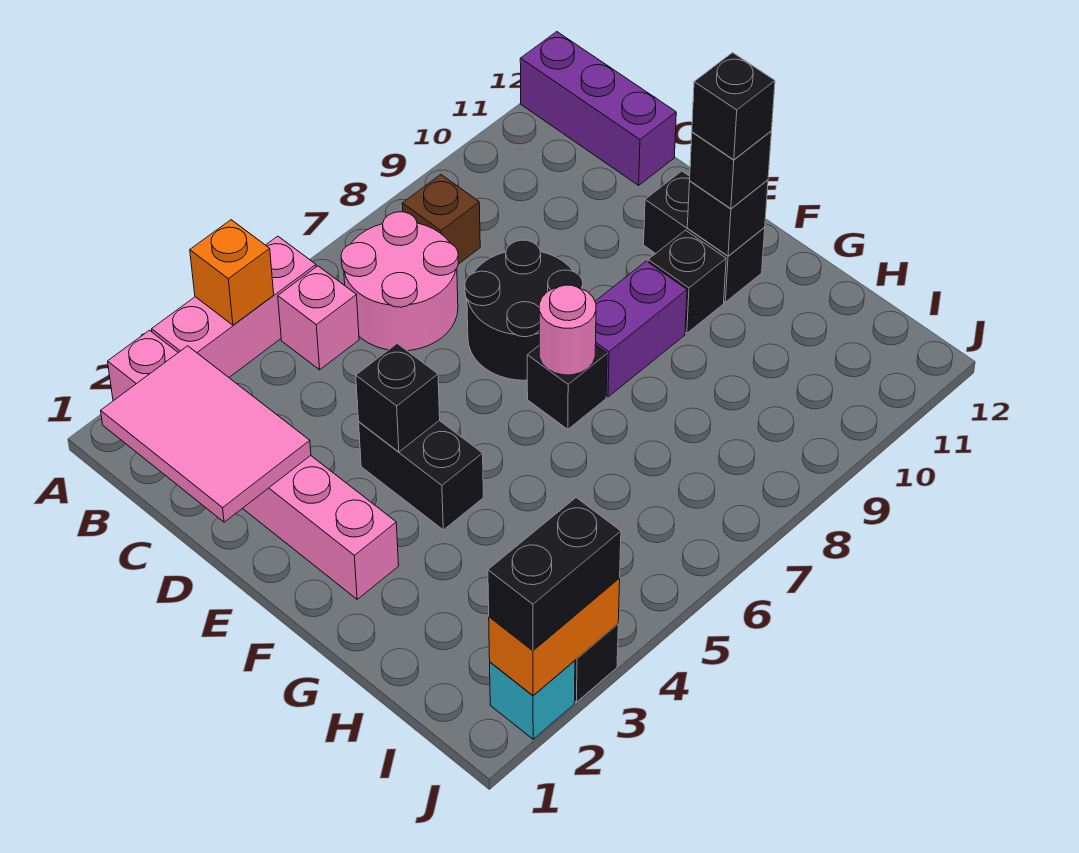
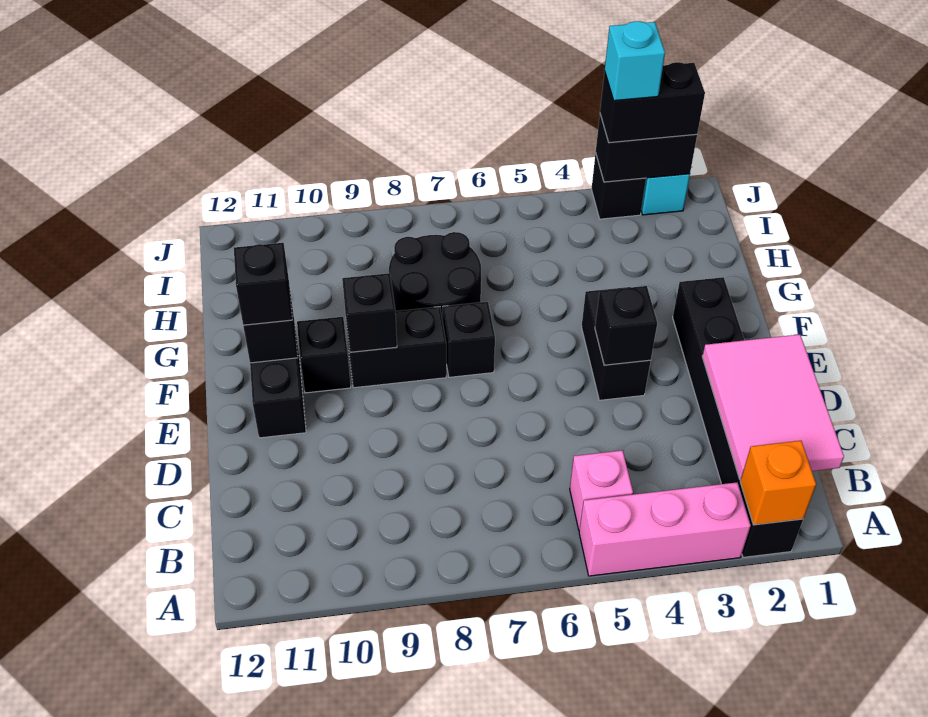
pink 1x6 brick [108,330,399,599] -> black 1x6 brick [673,277,803,557]
orange 1x1 brick [190,220,274,325] -> orange 1x1 brick moved to [740,441,816,525]
purple 1x3 brick [520,32,676,185] -> none
pink 2x2 round brick [341,212,458,351] -> none
brown 1x1 brick [402,175,480,264] -> none
black 2x2 round brick [465,240,583,380] -> black 2x2 round brick moved to [389,232,481,320]
pink 1x1 round brick [539,285,596,375] -> none
purple 1x2 brick [595,261,687,397] -> black 1x2 brick [346,307,446,388]
black 1x1 brick [692,53,775,160] -> black 1x1 brick moved to [342,273,397,352]
orange 1x2 brick [489,578,620,696] -> black 1x2 brick [596,115,697,182]
none -> cyan 1x1 brick [605,21,665,101]

